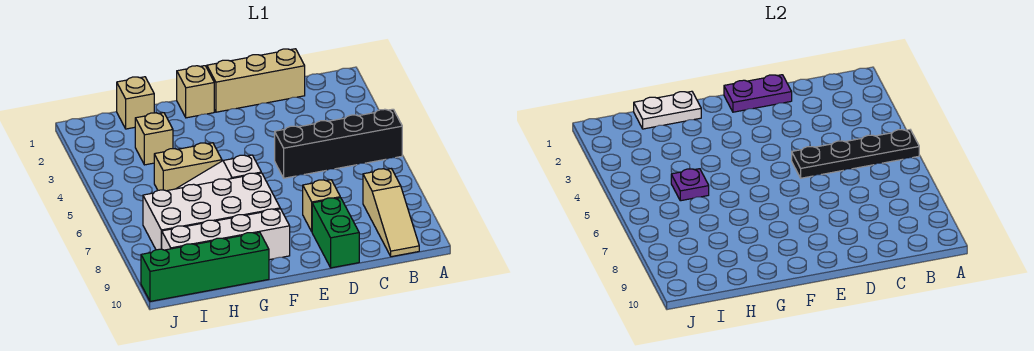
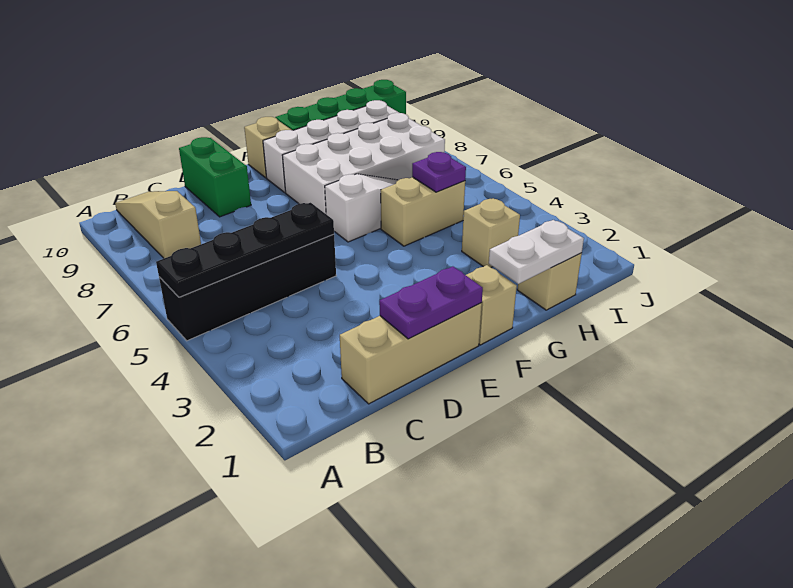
tan 1x1 brick [303,180,340,231] -> tan 1x1 brick moved to [244,117,291,178]

